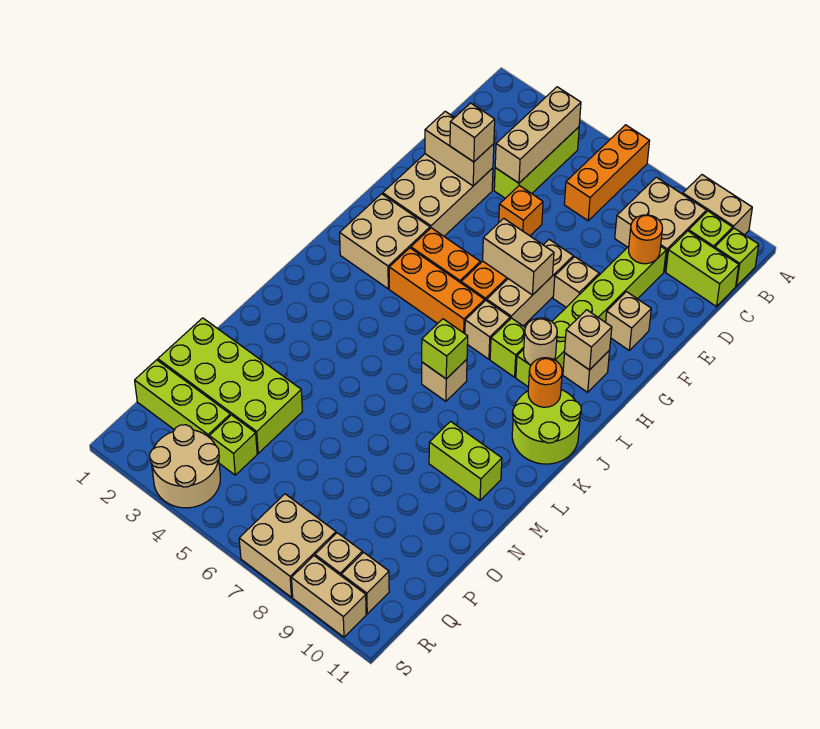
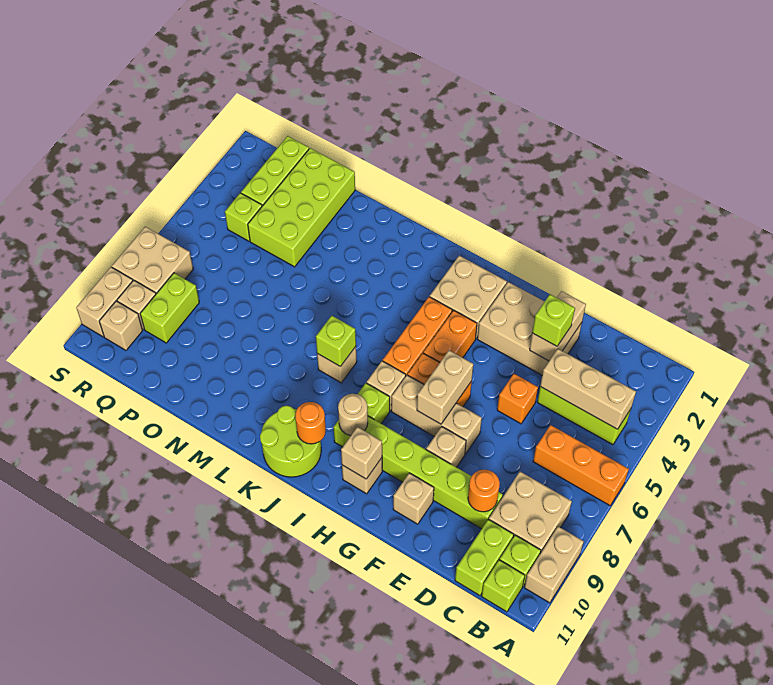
tan 1x1 brick [450,103,495,162] -> lime 1x1 brick [532,294,575,346]
lime 1x2 brick [429,421,502,500] -> lime 1x2 brick moved to [140,273,199,343]
tan 2x2 round brick [150,425,220,508] -> none

